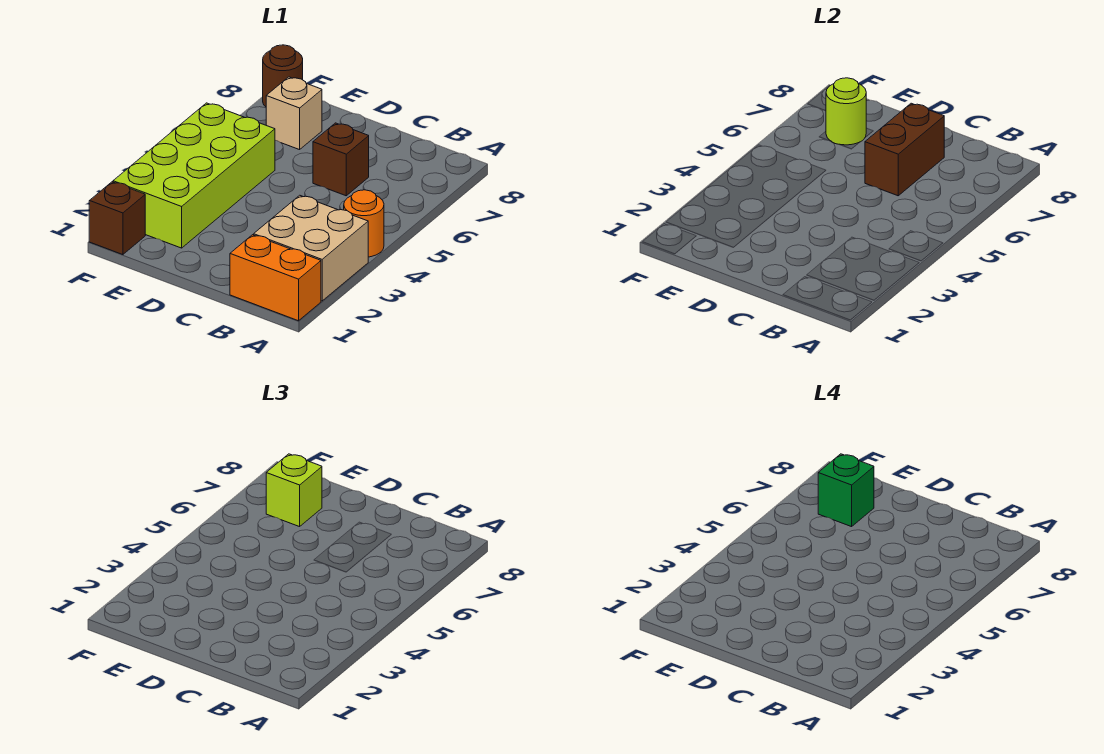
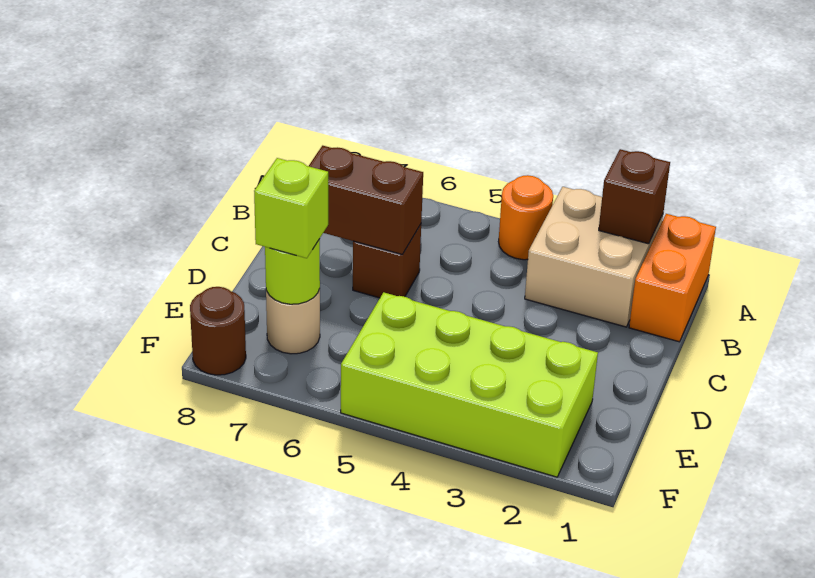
tan 1x1 brick [266,77,322,150] -> tan 1x1 round brick [266,289,320,354]
green 1x1 brick [818,454,874,527] -> none
brown 1x1 brick [89,182,145,255] -> brown 1x1 brick moved to [599,149,670,244]

